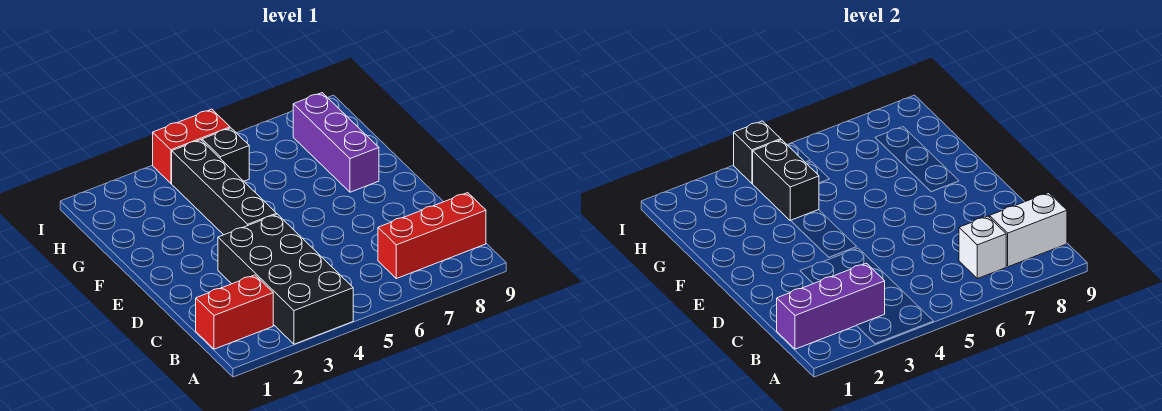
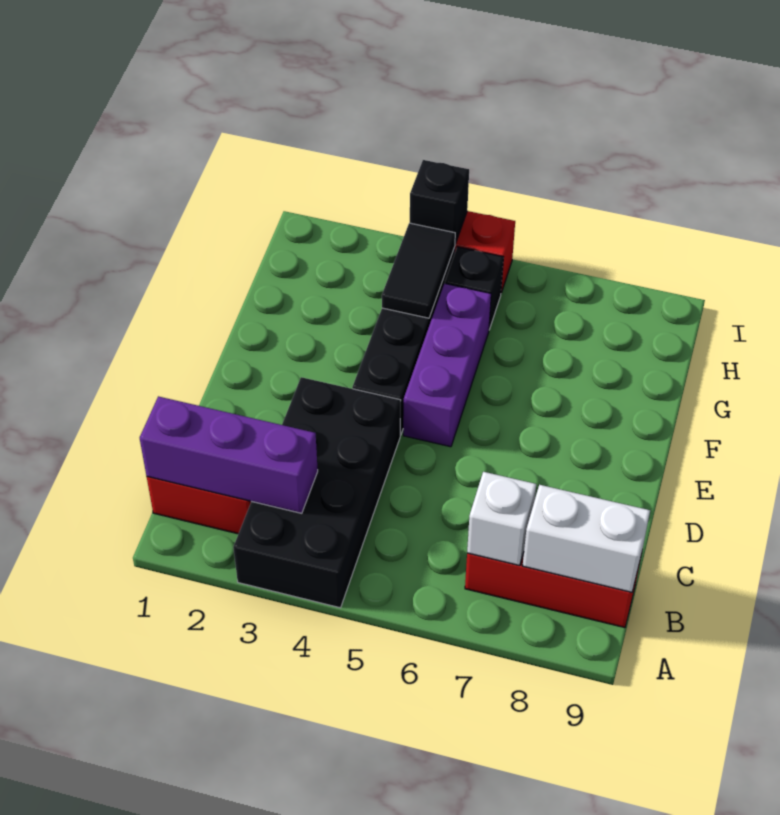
purple 1x3 brick [293,93,379,192] -> purple 1x3 brick moved to [403,283,491,447]
black 1x2 brick [753,140,819,221] -> black 1x2 tile [382,223,455,318]

